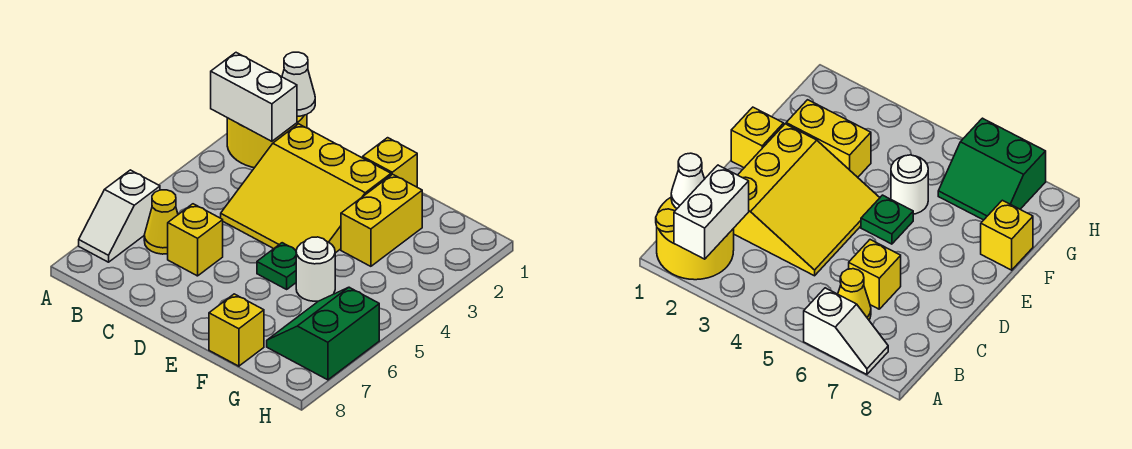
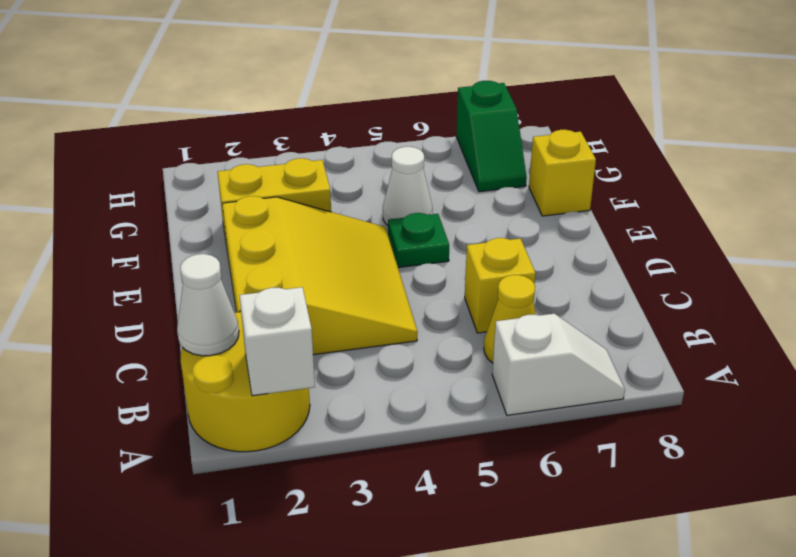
white 1x2 brick [211,53,297,141] -> white 1x1 brick [240,287,315,396]
yellow 1x1 brick [363,138,417,187] -> none
white 1x1 round brick [296,237,335,301] -> white 1x1 cone [383,147,433,225]
green 2x2 slope [267,287,379,380] -> green 1x2 slope [456,81,527,192]

